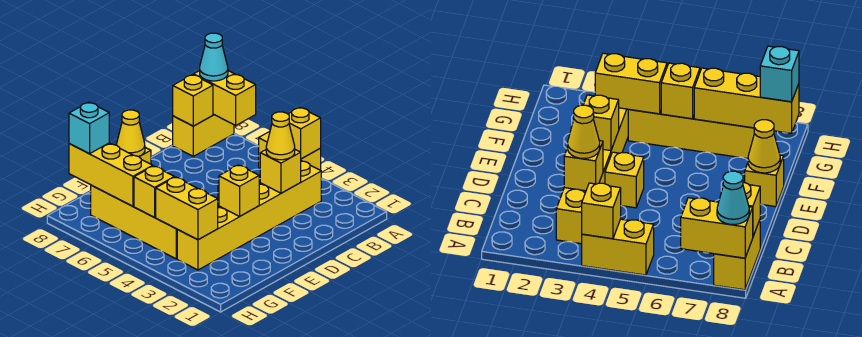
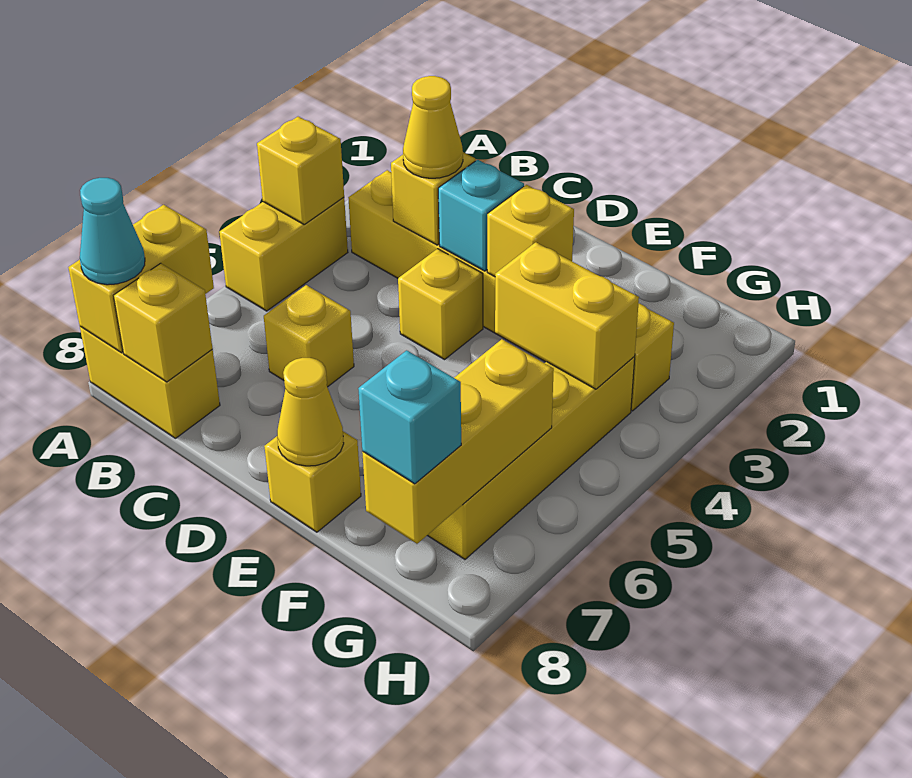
none -> cyan 1x1 brick [438,160,524,271]
yellow 1x2 brick [156,177,218,240] -> yellow 1x2 brick turned to [495,242,639,389]
yellow 1x1 brick [134,166,174,217] -> yellow 1x1 brick moved to [264,285,354,387]

